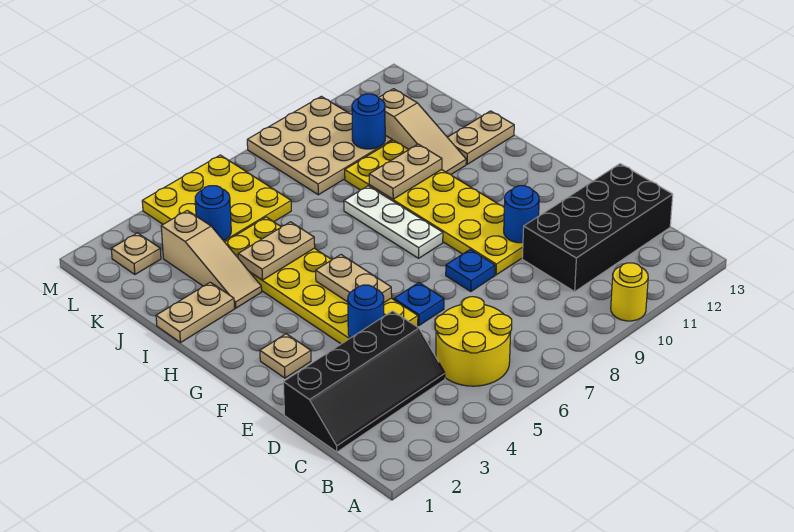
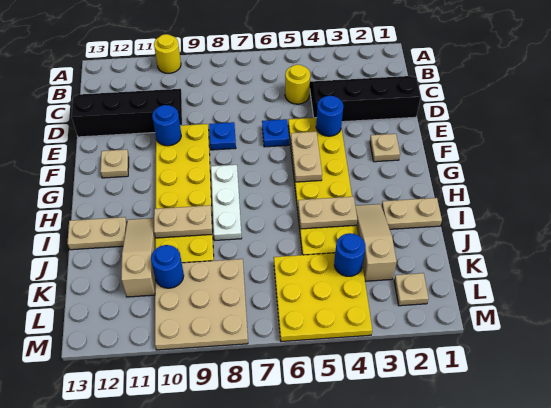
yellow 2x2 round brick [435,297,512,386] -> yellow 1x1 round brick [285,65,310,104]
black 2x4 brick [522,164,673,292] -> black 2x4 slope [72,89,182,137]
none -> tan 1x1 plate [100,149,129,178]

